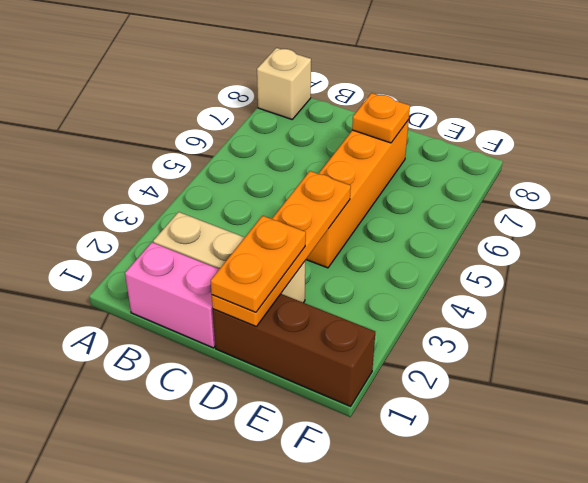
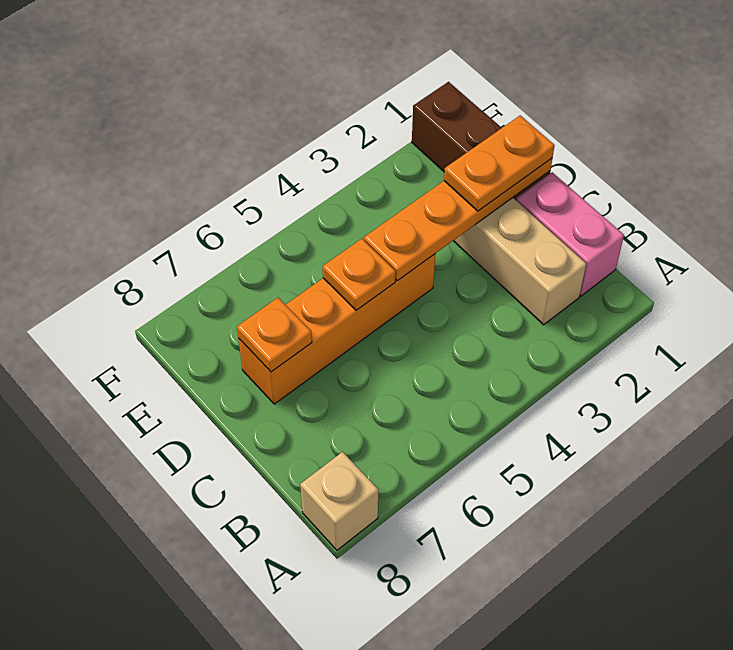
none -> orange 1x1 plate [323,239,396,310]

